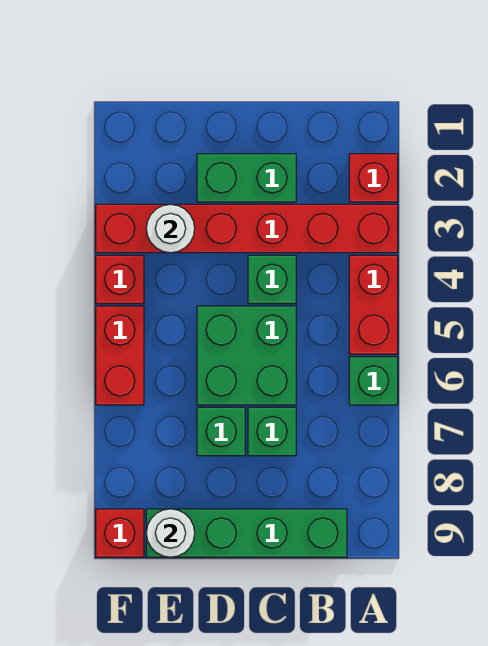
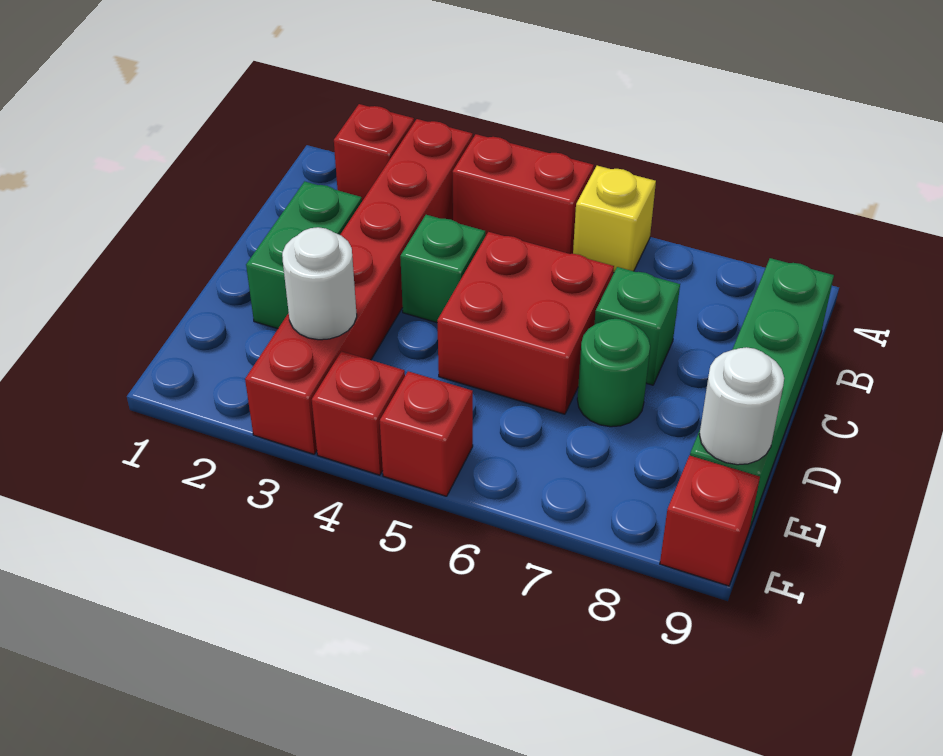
green 1x1 brick [349,357,398,405] -> yellow 1x1 brick [573,166,656,273]
green 2x2 brick [197,306,296,405] -> red 2x2 brick [437,232,614,414]
green 1x1 brick [197,407,245,456] -> green 1x1 round brick [577,319,650,427]
red 1x2 brick [96,306,144,405] -> red 1x1 brick [380,371,473,496]

